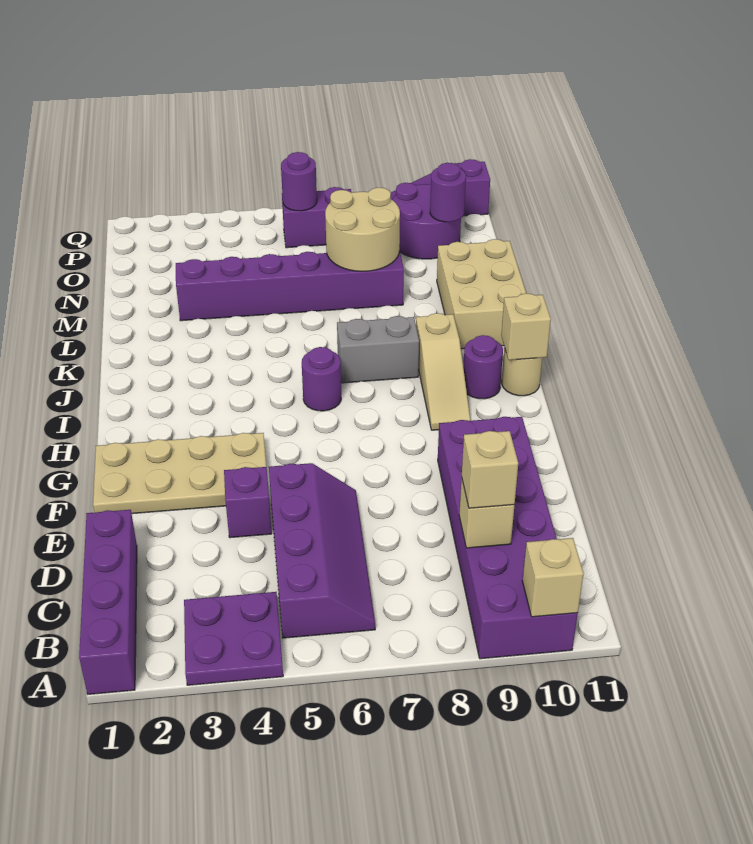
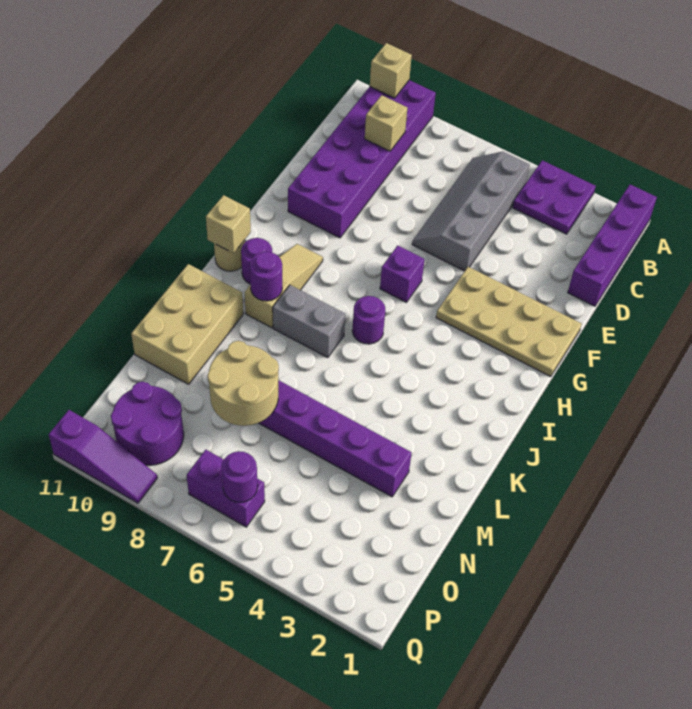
purple 2x4 slope [269,463,375,638] -> grey 2x4 slope [412,152,530,271]
tan 1x1 brick [462,431,518,508] -> none
purple 1x1 brick [224,467,272,538] -> purple 1x1 brick moved to [380,246,424,302]
purple 1x1 round brick [430,163,466,222] -> purple 1x1 round brick moved to [250,252,282,301]

